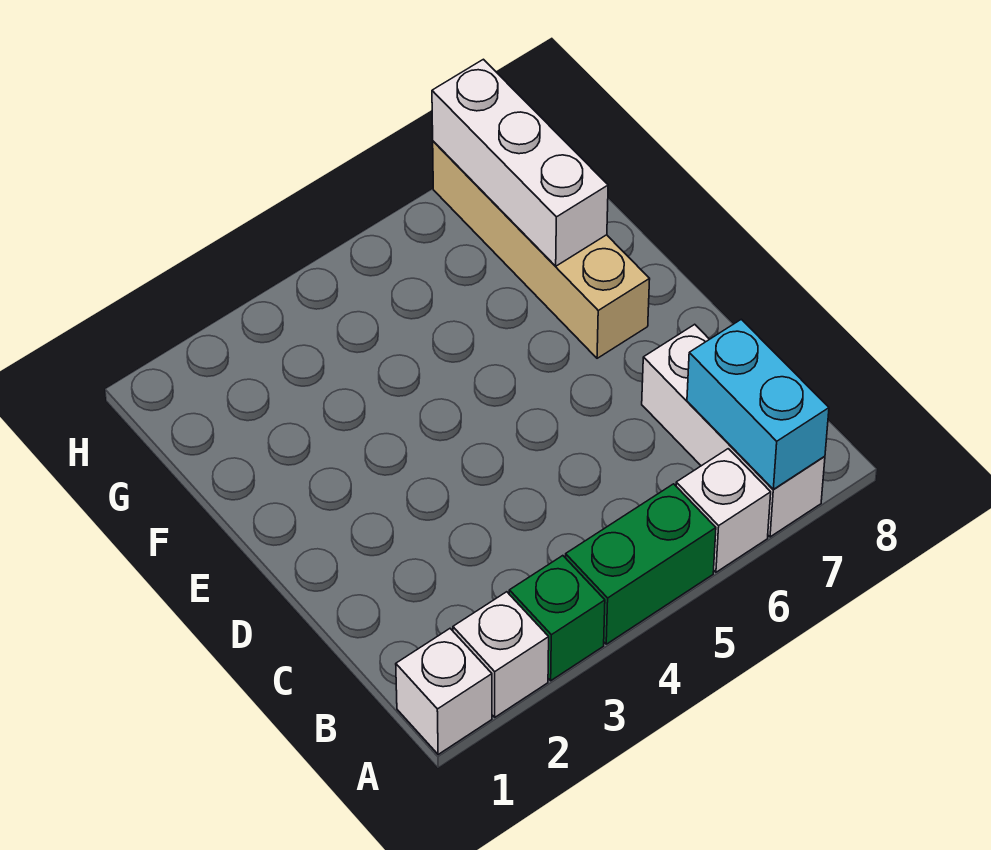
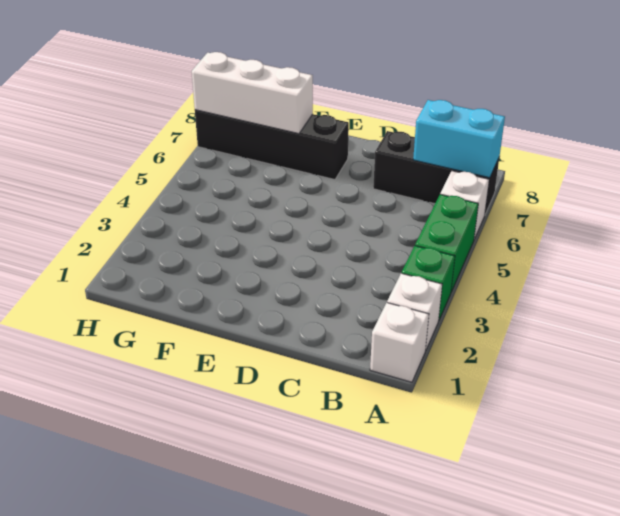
white 1x3 brick [642,324,825,537] -> black 1x3 brick [373,131,499,214]
tan 1x4 brick [433,141,650,358] -> black 1x4 brick [195,110,349,180]

